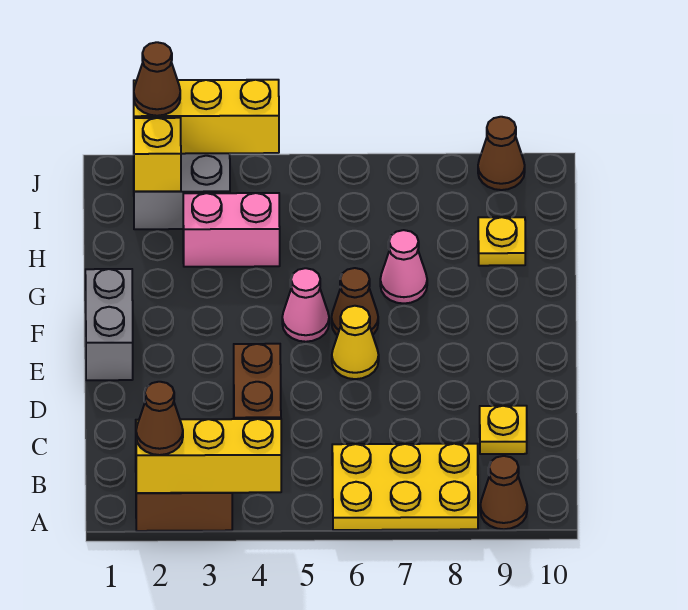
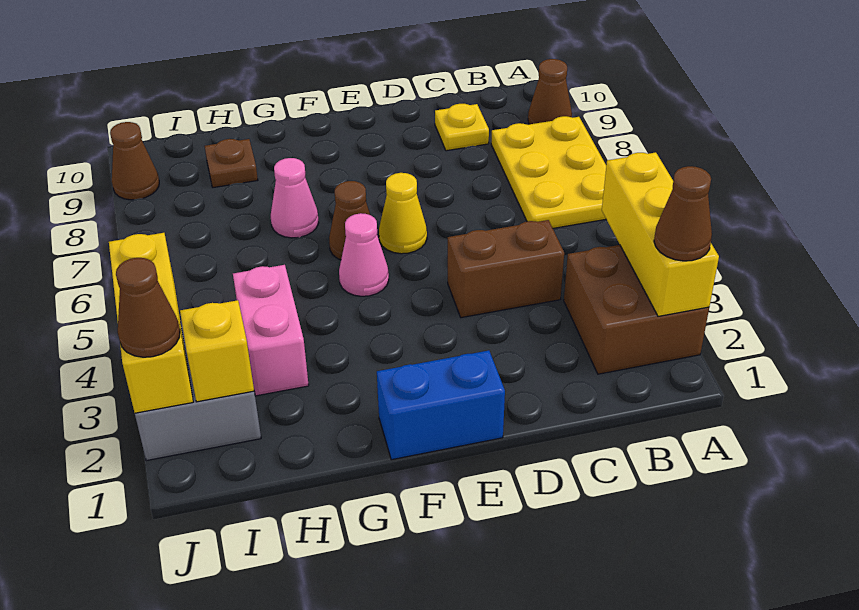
grey 1x2 brick [85,269,133,380] -> blue 1x2 brick [377,350,505,460]
yellow 1x1 plate [478,217,525,266] -> brown 1x1 plate [205,139,258,188]

